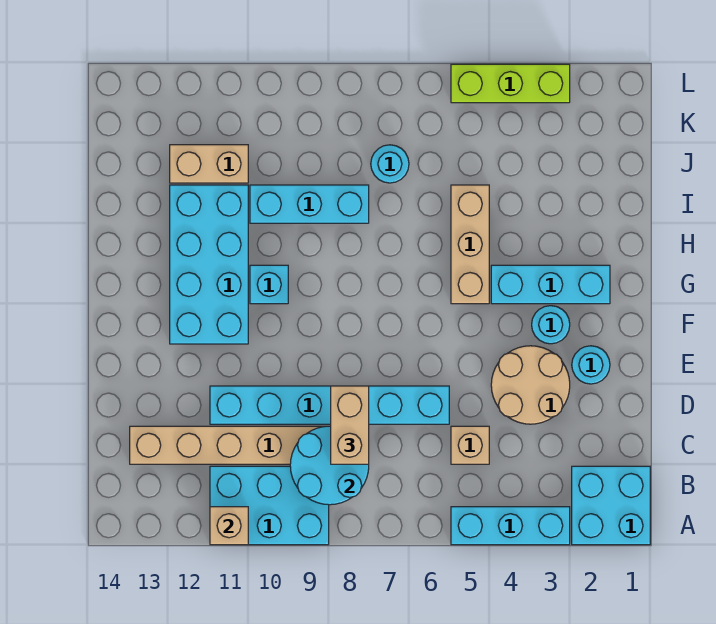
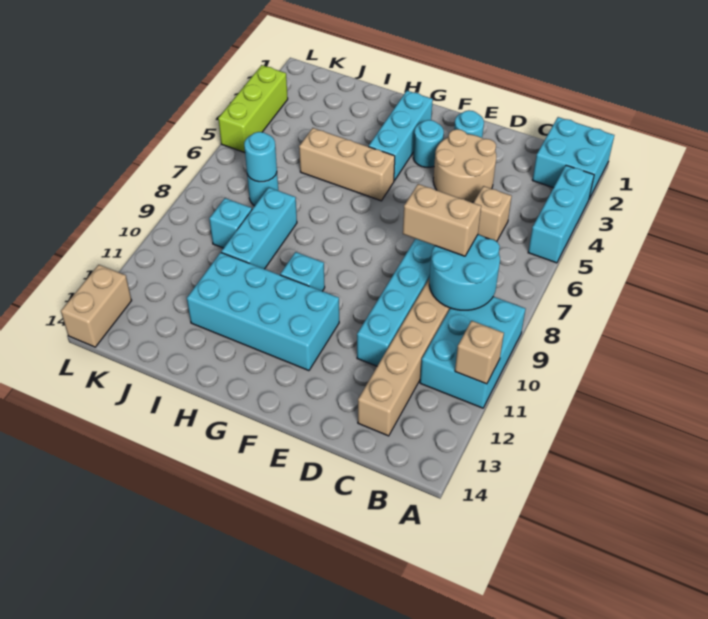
none -> cyan 1x1 round brick [244,132,277,182]
none -> cyan 1x1 brick [209,198,252,248]
tan 1x2 brick [170,145,248,183] -> tan 1x2 brick moved to [61,265,132,347]

